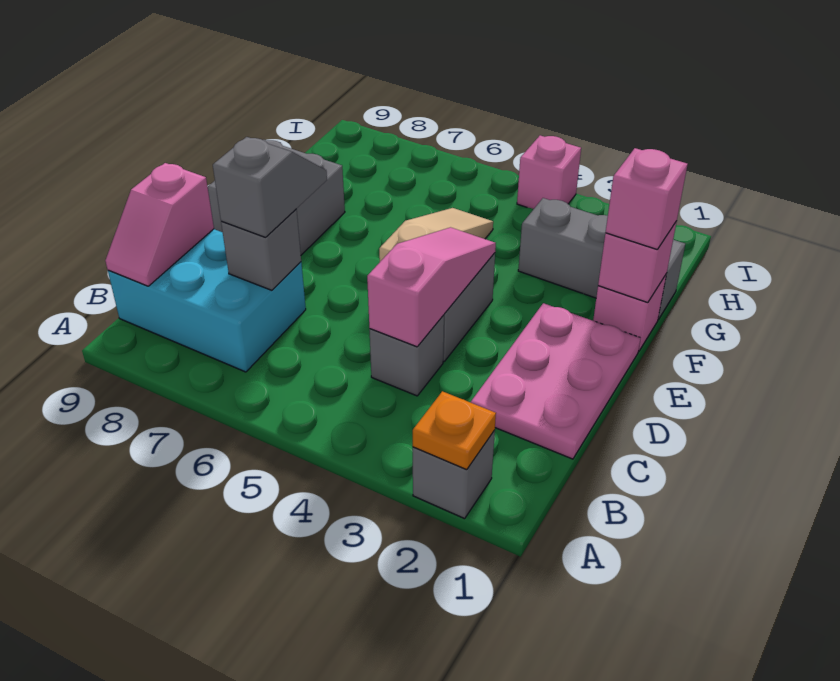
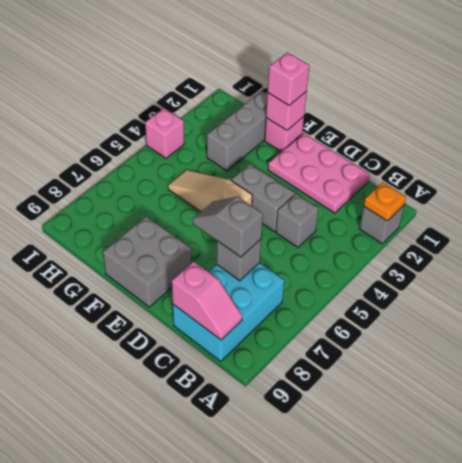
pink 1x3 slope [367,227,496,347] -> none

